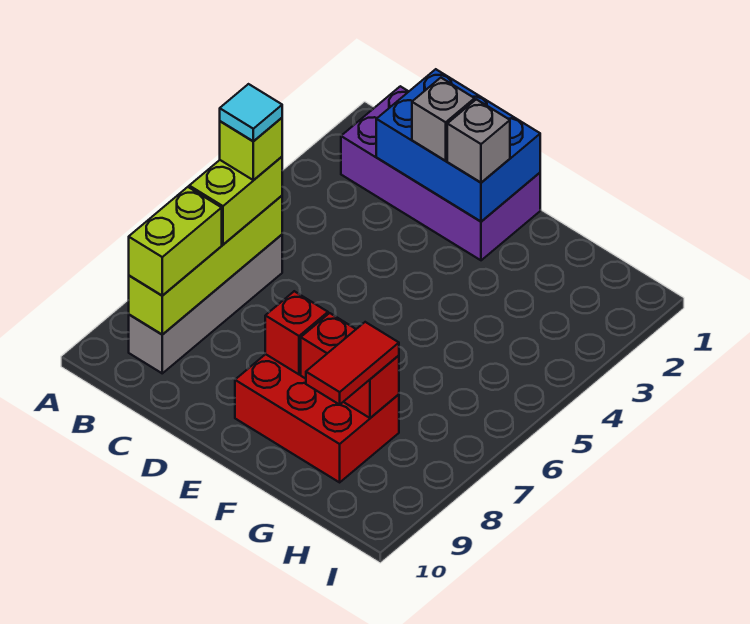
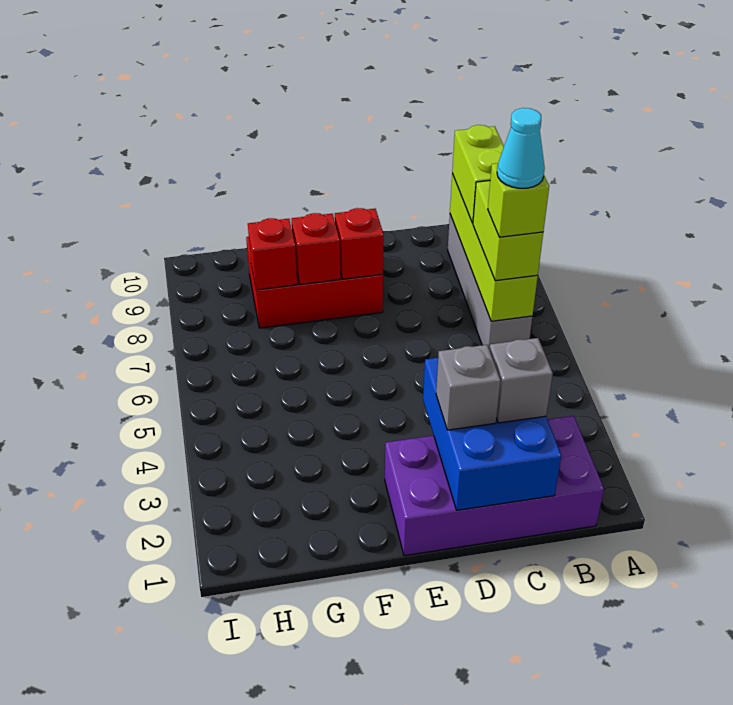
cyan 1x1 tile [220,84,282,141] -> cyan 1x1 cone [497,108,545,188]
blue 2x3 brick [376,69,540,221] -> blue 2x3 brick turned to [423,358,561,510]
grey 1x1 brick [447,99,510,183] -> grey 1x1 brick moved to [489,338,553,423]
red 1x2 tile [306,322,399,405] -> none

